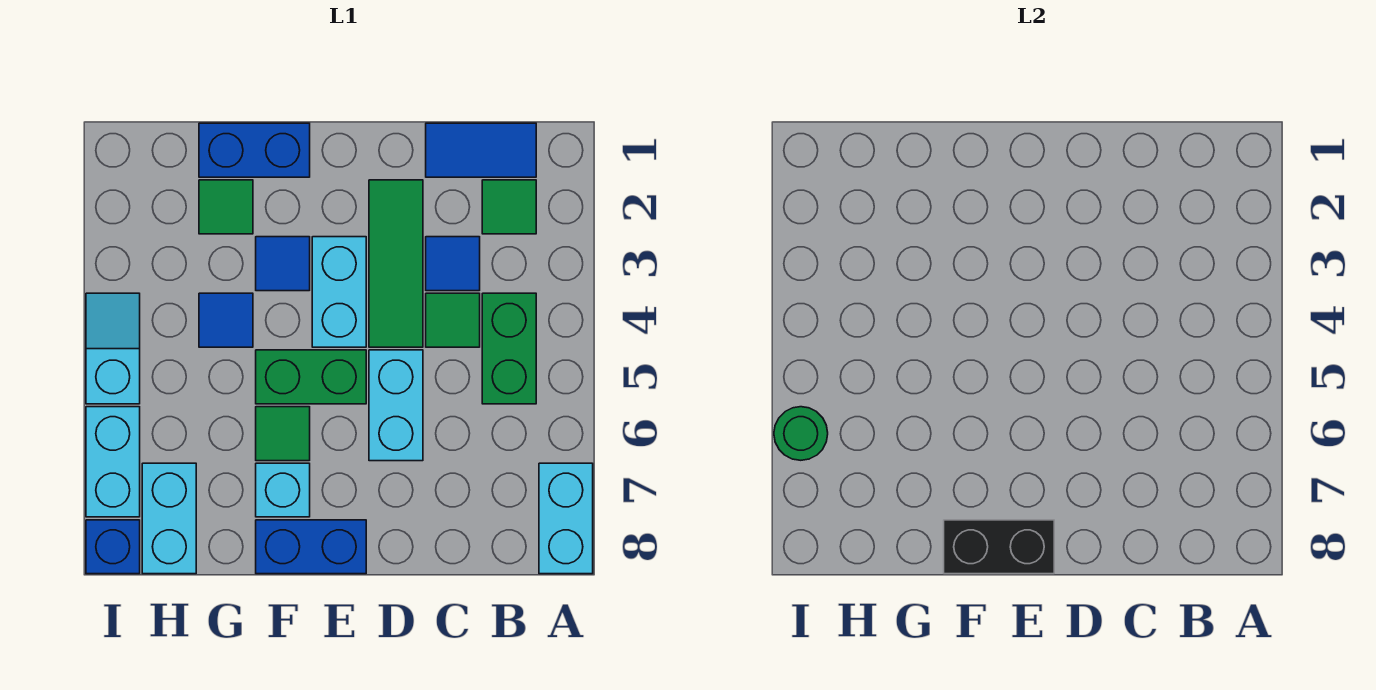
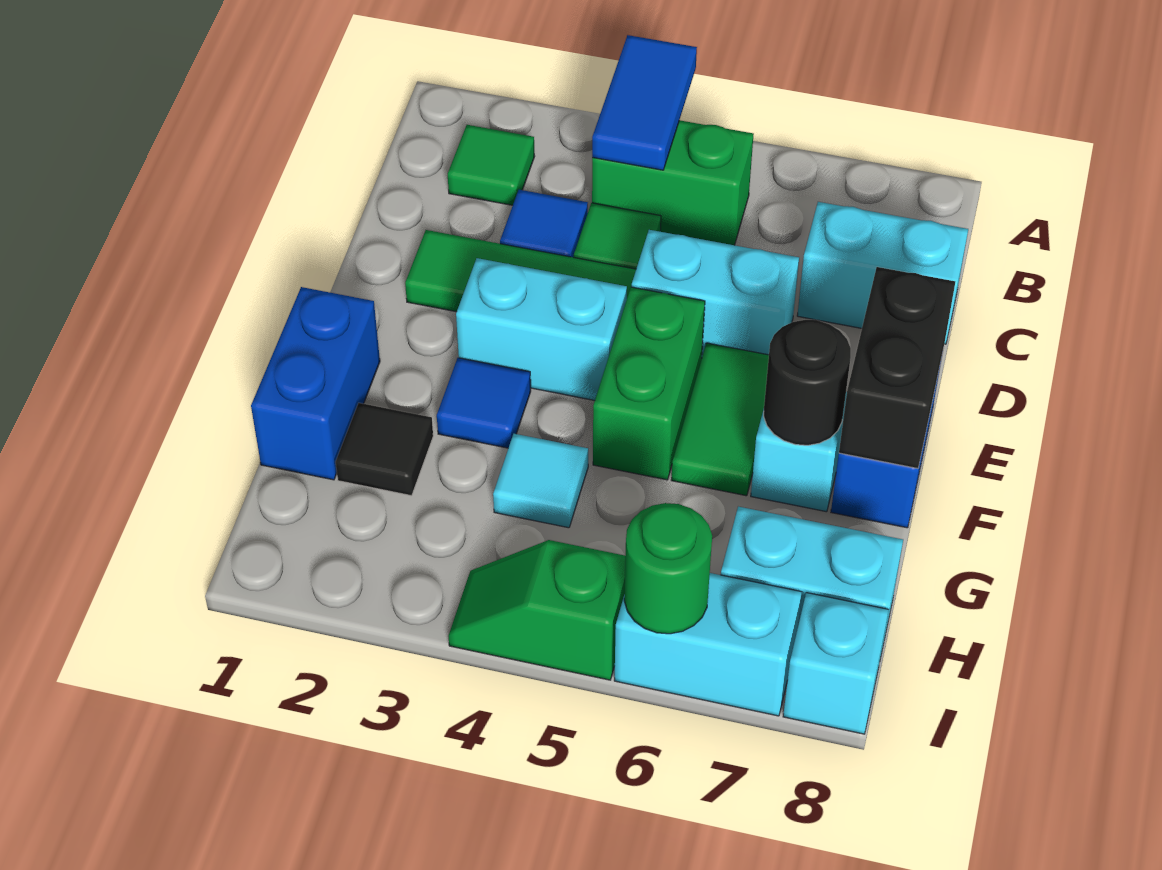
cyan 1x2 brick [539,463,593,574] -> cyan 1x2 brick moved to [797,202,968,344]
blue 1x2 tile [426,123,536,177] -> blue 1x2 tile moved to [592,35,697,170]
green 1x1 tile [256,407,310,461] -> green 1x2 tile [671,343,769,496]
none -> black 1x1 round brick [764,320,851,445]
green 1x1 tile [199,180,253,234] -> black 1x1 tile [336,403,433,496]
blue 1x1 tile [199,293,253,347] -> cyan 1x1 tile [493,434,588,528]
cyan 1x2 slope [86,293,140,404] -> green 1x2 slope [448,540,625,680]
blue 1x1 brick [86,520,140,574] -> cyan 1x1 brick [783,593,889,734]

